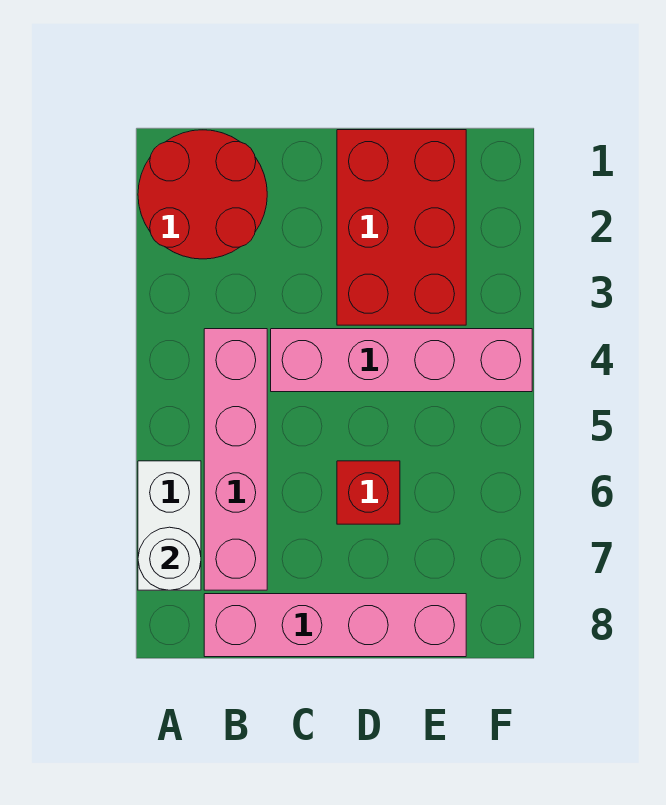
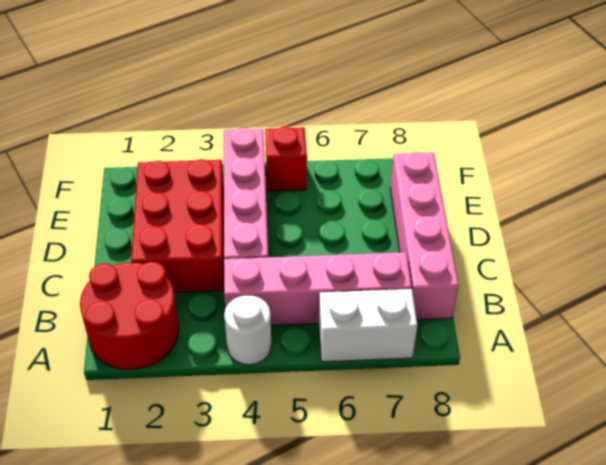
white 1x1 round brick [138,527,201,590] -> white 1x1 round brick moved to [224,295,271,365]
red 2x3 brick [337,130,466,325] -> red 2x3 brick turned to [131,159,224,293]
red 1x1 brick [337,461,400,524] -> red 1x1 brick moved to [265,127,307,191]

